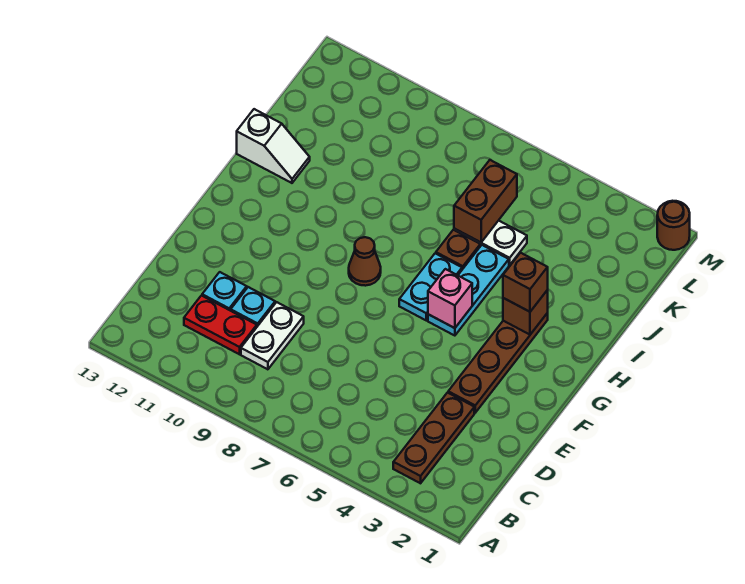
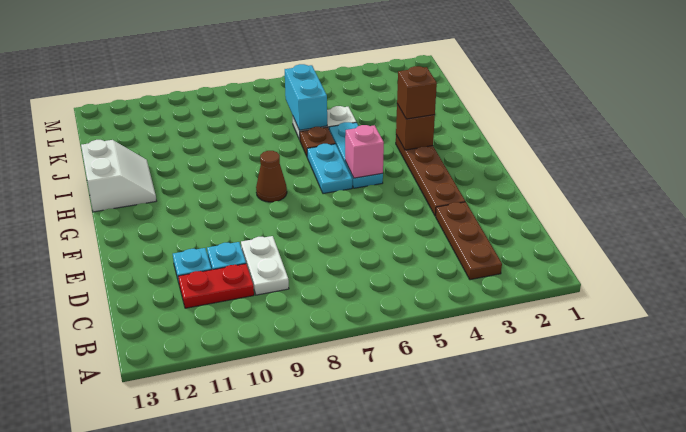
white 1x2 slope [237,109,310,183] -> white 2x2 slope [81,140,156,212]
brown 1x2 brick [454,160,517,242] -> cyan 1x2 brick [285,64,327,130]
brown 1x1 round brick [657,201,690,250] -> none

